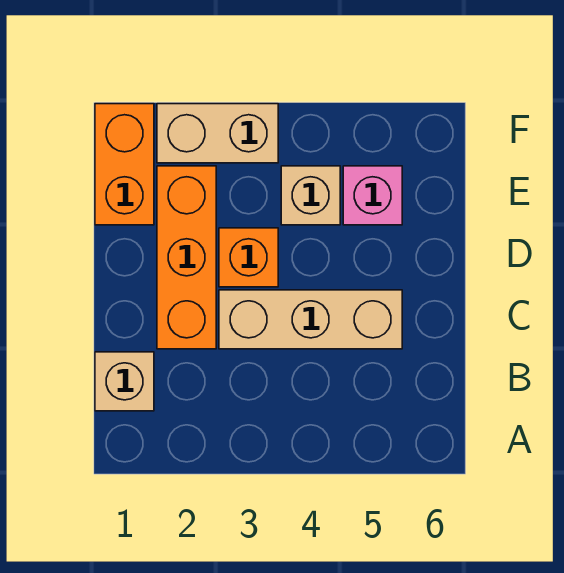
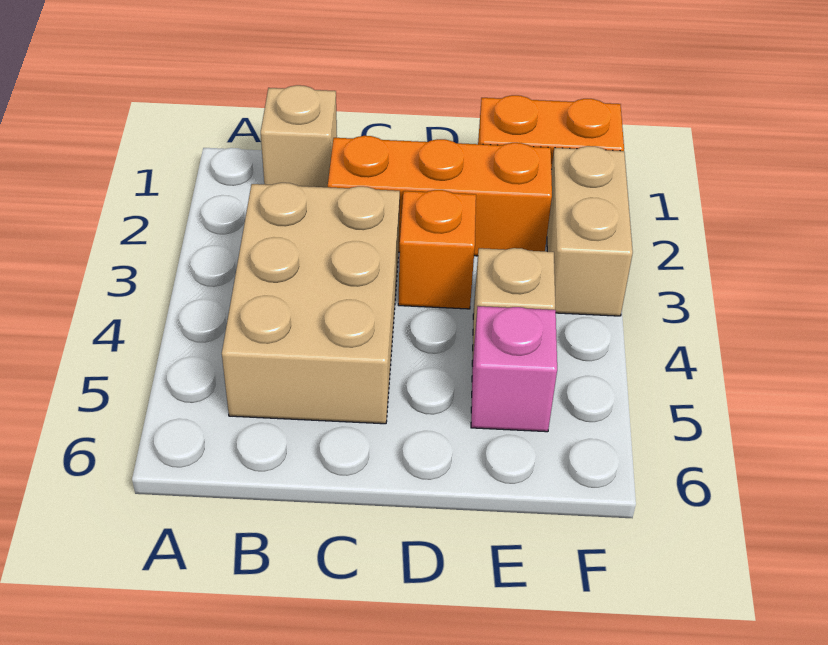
tan 1x3 brick [219,290,402,349] -> tan 2x3 brick [222,183,400,424]

